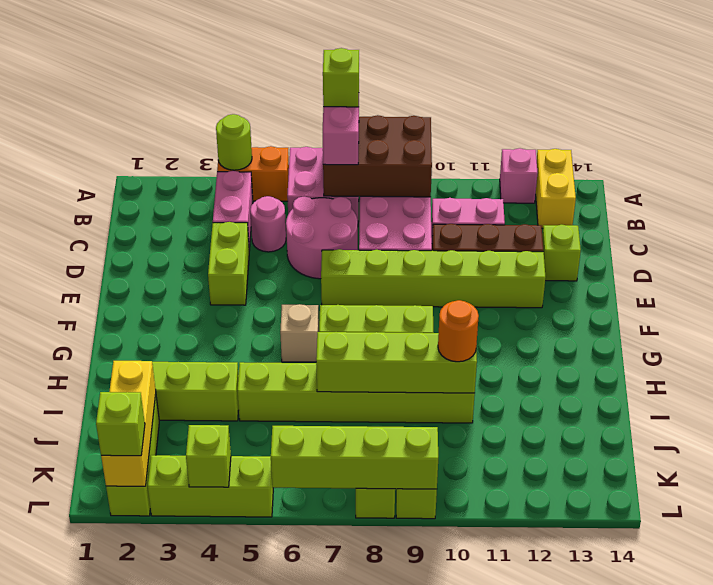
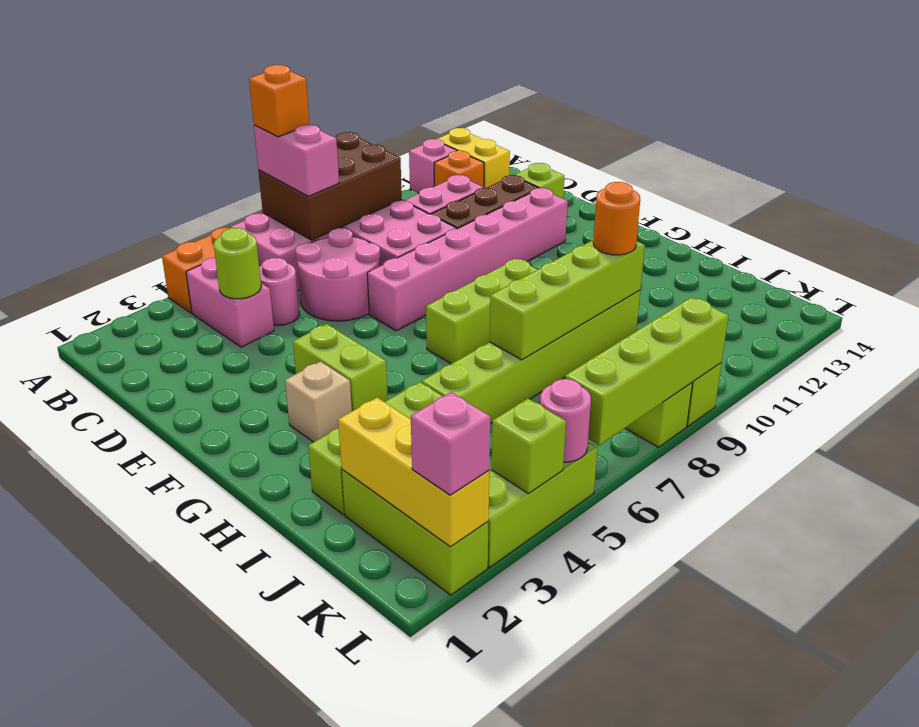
lime 1x1 round brick [216,114,252,170] -> lime 1x1 round brick moved to [214,228,261,299]
lime 1x1 brick [323,48,359,107] -> orange 1x1 brick [249,65,310,137]
none -> orange 1x1 brick [434,151,484,187]
lime 1x2 brick [208,222,249,305] -> lime 1x2 brick moved to [293,324,388,411]
lime 1x6 brick [321,249,546,308] -> pink 1x6 brick [367,188,568,331]
tan 1x1 brick [280,304,319,362] -> tan 1x1 brick moved to [285,361,352,442]
lime 1x1 brick [96,392,145,456] -> pink 1x1 brick [411,392,490,495]
none -> pink 1x1 round brick [540,379,591,462]

